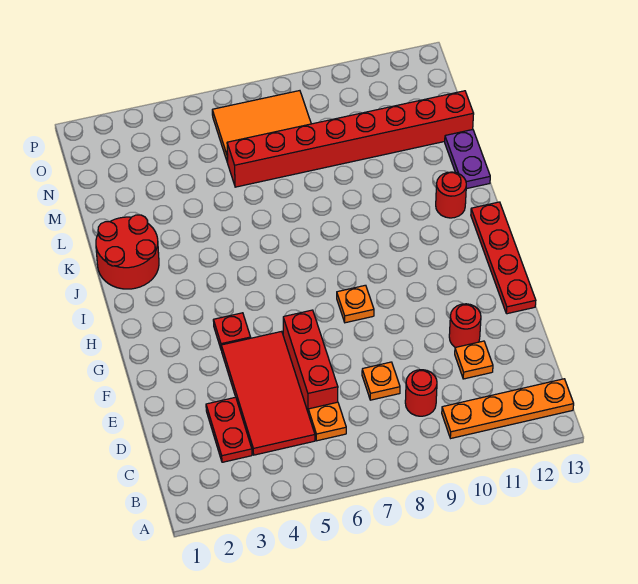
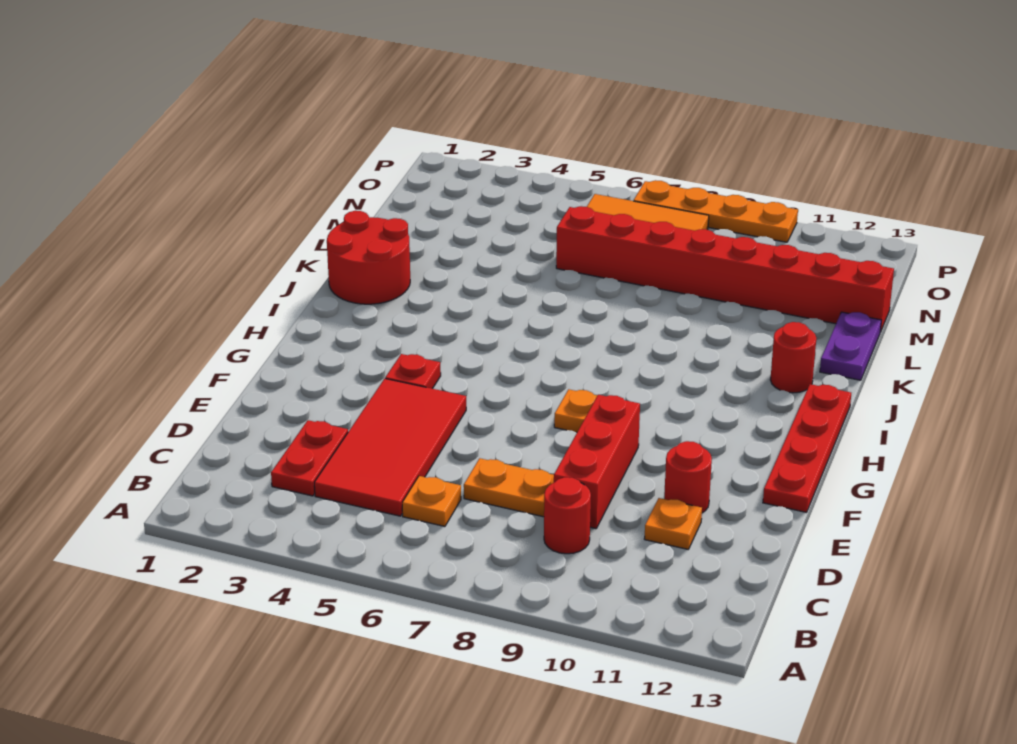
orange 1x4 plate [442,379,574,438] -> orange 1x4 plate moved to [634,180,798,242]
red 1x3 brick [283,310,338,411] -> red 1x3 brick moved to [554,395,640,529]
orange 1x1 plate [362,362,400,400] -> orange 1x2 plate [464,458,554,517]

